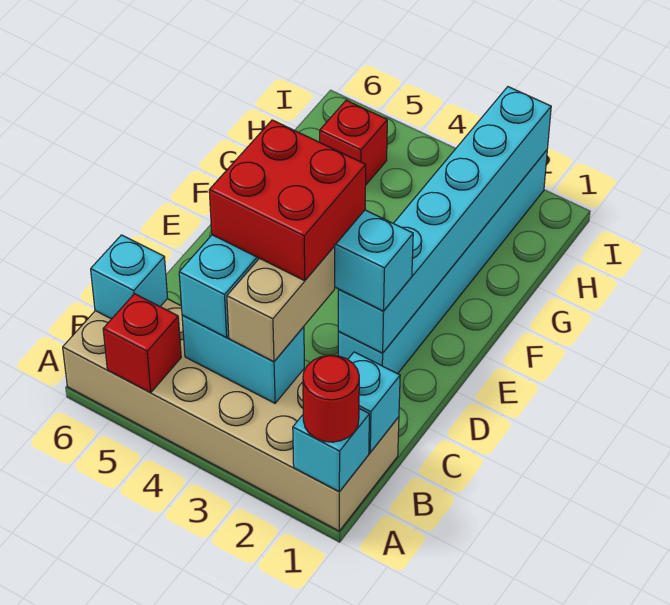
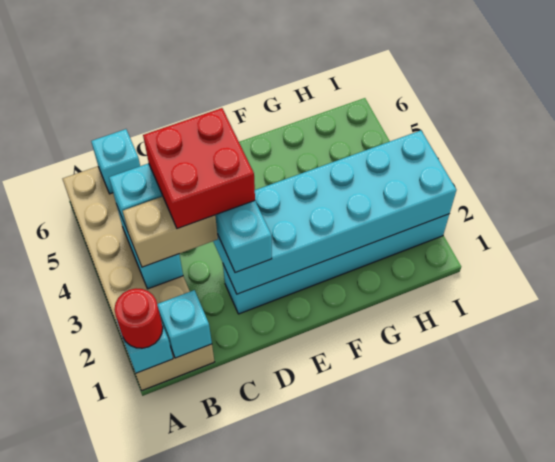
red 1x1 brick [103,294,181,393] -> none
cyan 1x6 brick [338,87,551,353] -> cyan 2x6 brick [213,131,456,294]
red 1x1 brick [320,100,387,184] -> none

